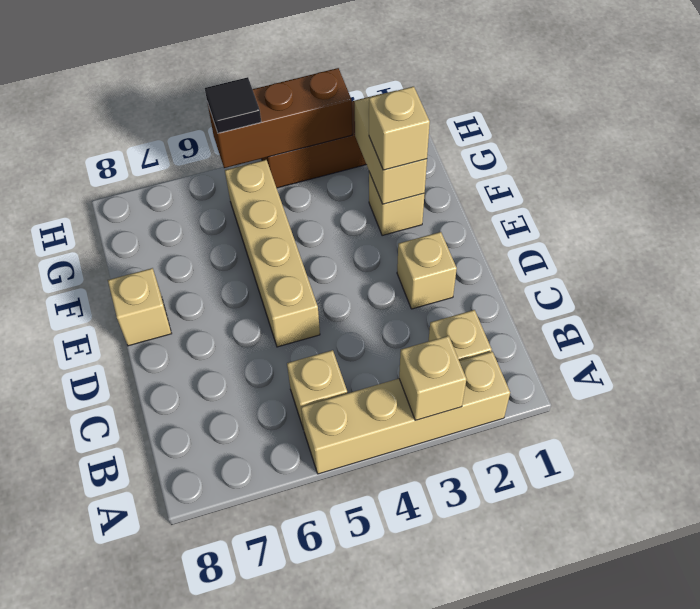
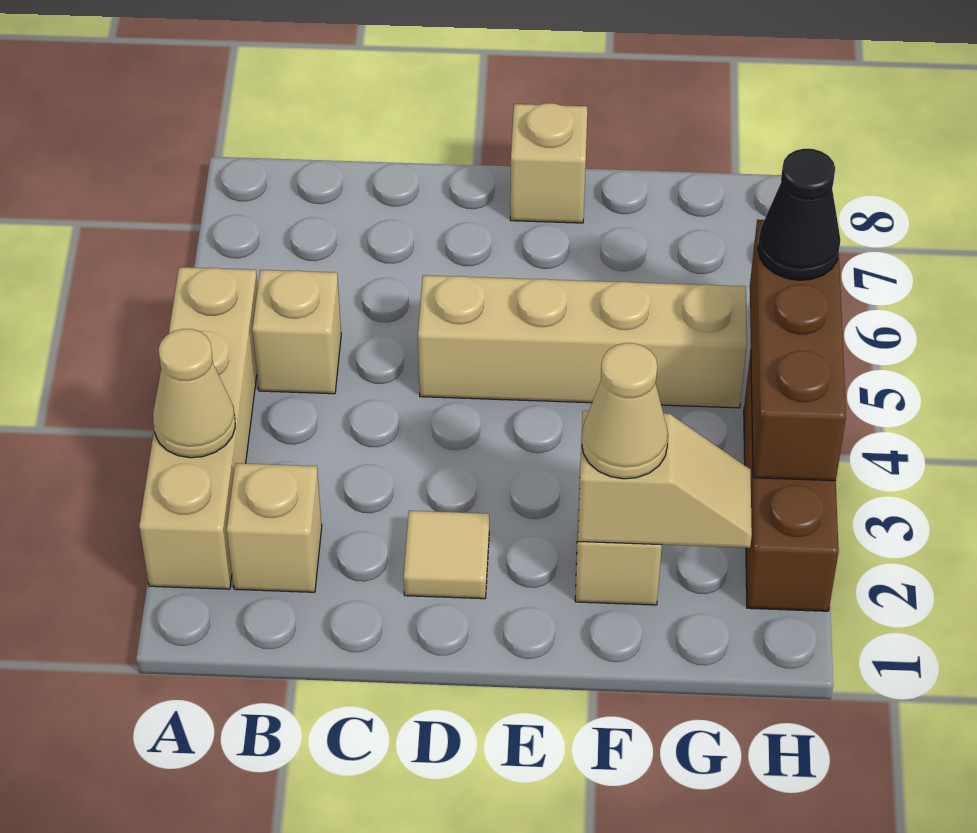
tan 1x1 brick [399,336,466,420] -> tan 1x1 cone [153,329,235,458]
tan 1x1 brick [397,232,457,309] -> tan 1x1 tile [404,511,489,599]
tan 1x2 brick [354,91,427,204] -> tan 1x2 slope [578,411,752,548]
tan 1x1 brick [369,86,430,170] -> tan 1x1 cone [582,343,668,479]
black 1x1 tile [205,77,261,133] -> black 1x1 cone [758,149,840,280]

